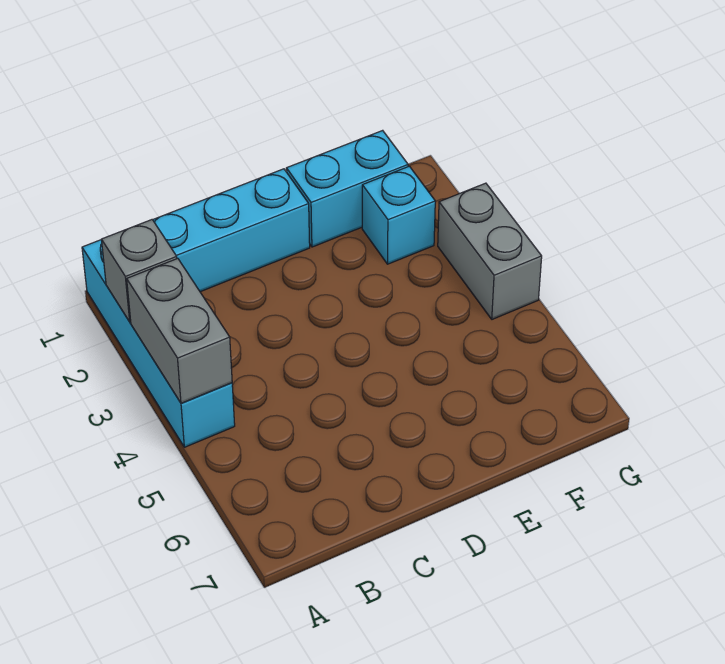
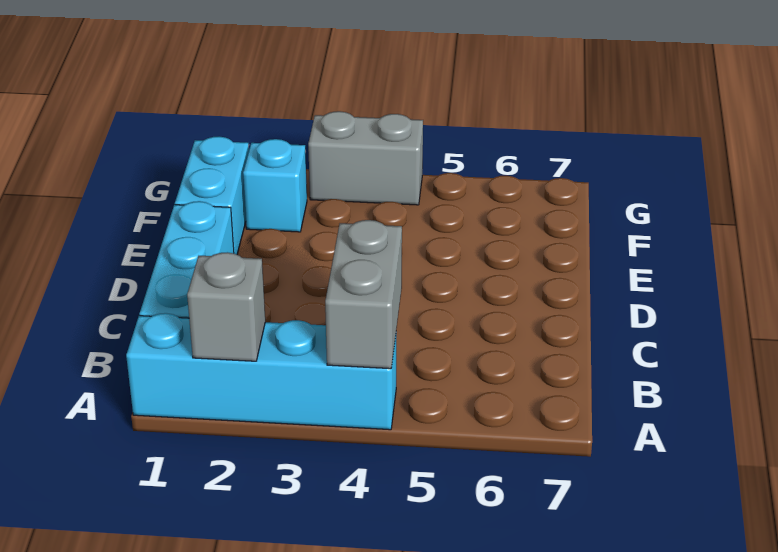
grey 1x2 brick [127,258,232,403] -> grey 1x2 brick turned to [325,220,402,369]

